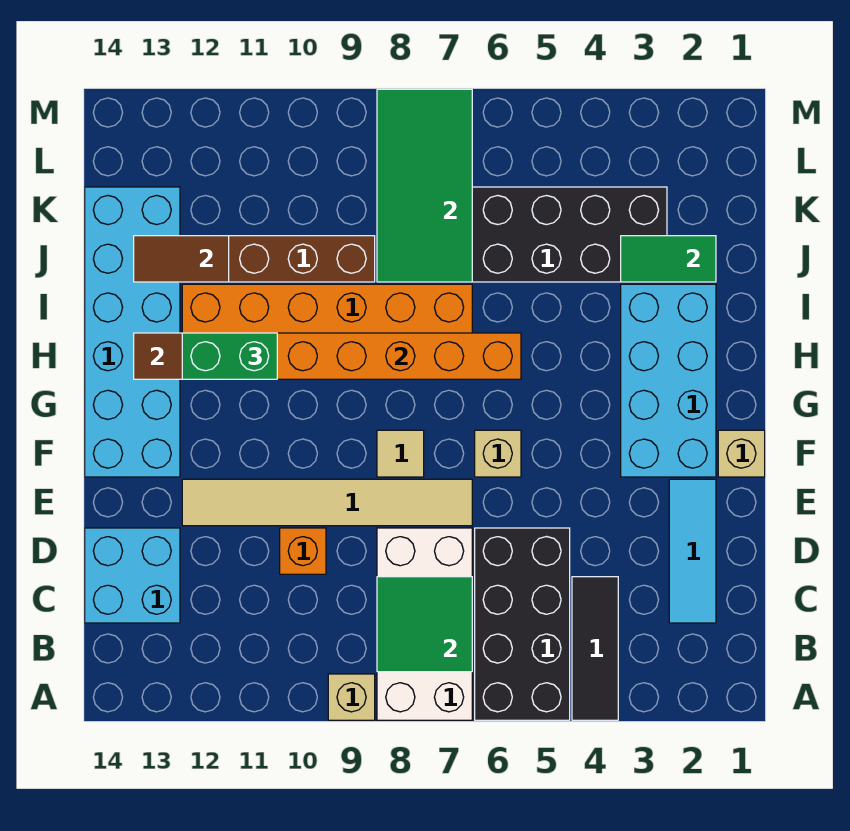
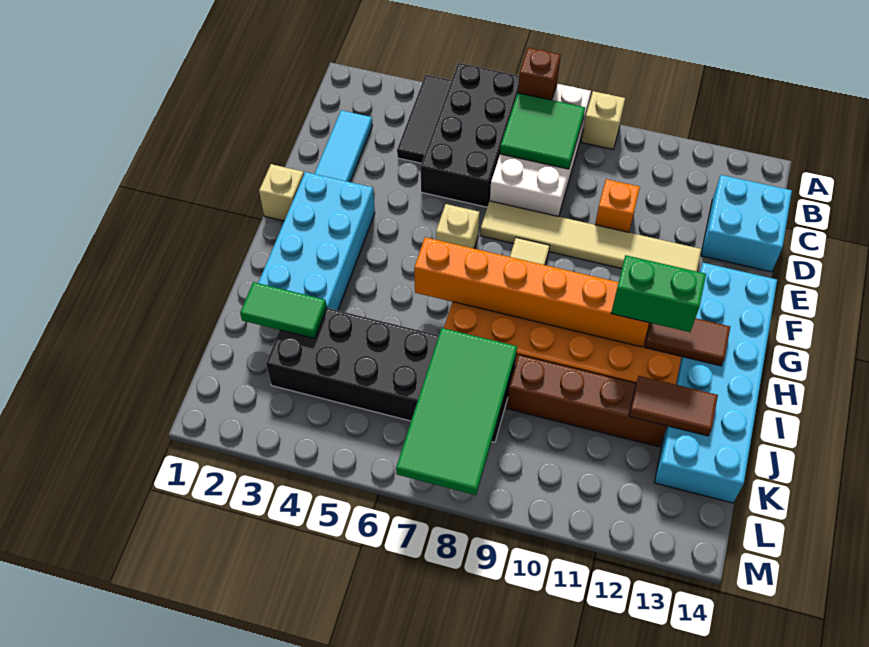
none -> brown 1x1 brick [518,48,561,100]

